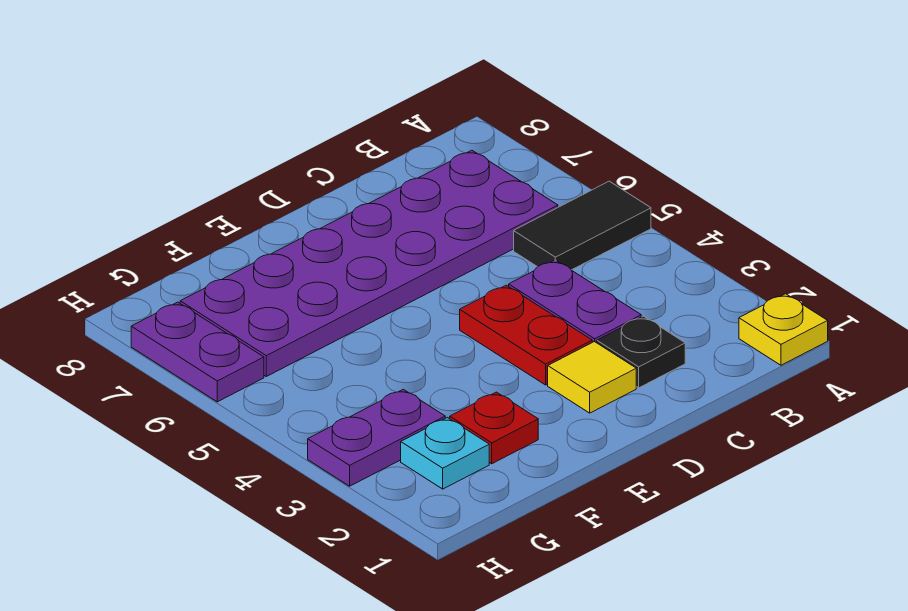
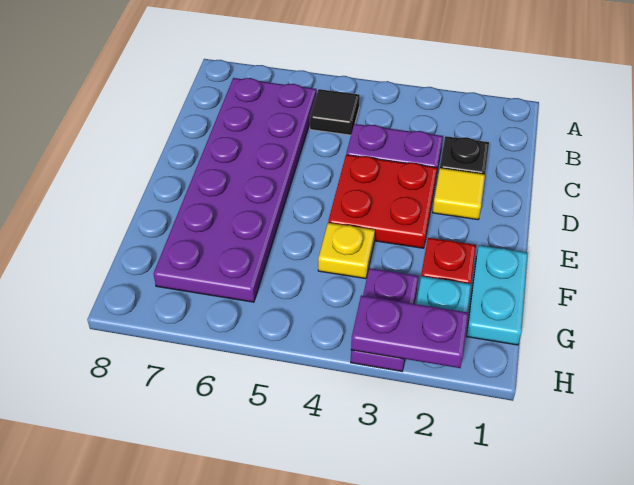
yellow 1x1 plate [739,294,828,365] -> yellow 1x1 plate moved to [318,223,375,279]
black 1x2 tile [514,181,651,270] -> black 1x1 tile [310,89,360,135]
red 1x2 plate [460,285,592,385] -> red 2x2 plate [328,155,437,248]
none -> cyan 1x2 plate [467,245,528,345]
purple 1x2 plate [131,302,264,402] -> purple 1x2 plate moved to [351,295,468,368]

